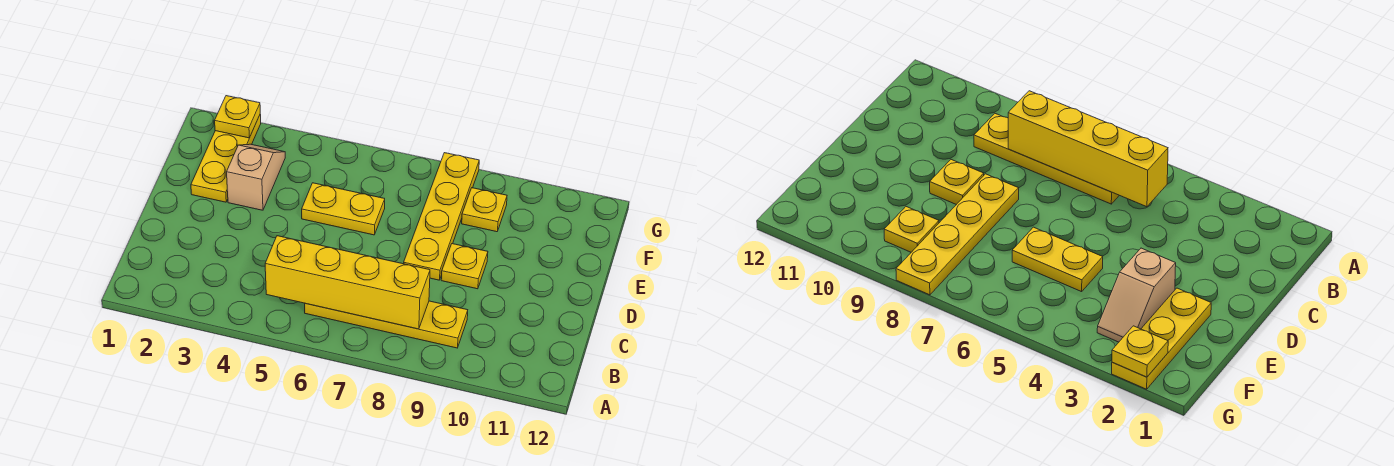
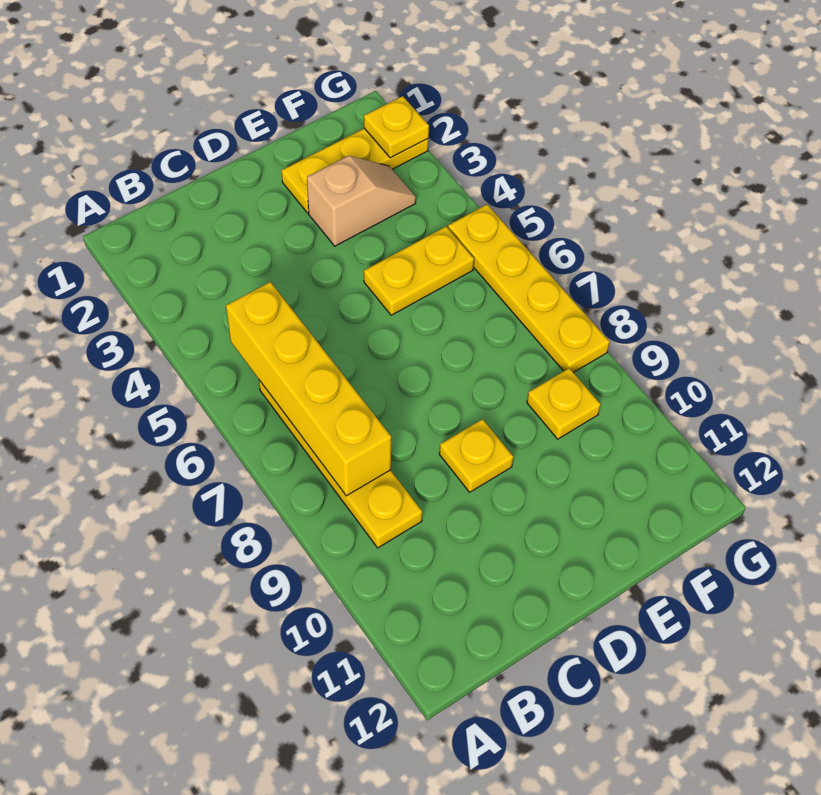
yellow 1x4 plate [404,153,479,280] -> yellow 1x4 plate turned to [448,204,610,373]
yellow 1x2 plate [302,183,385,235] -> yellow 1x2 plate turned to [364,227,474,315]

